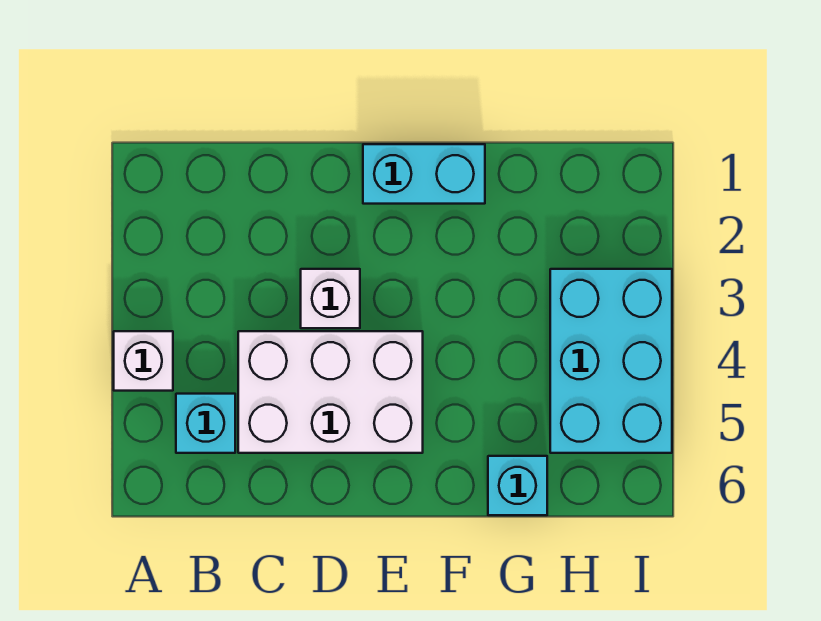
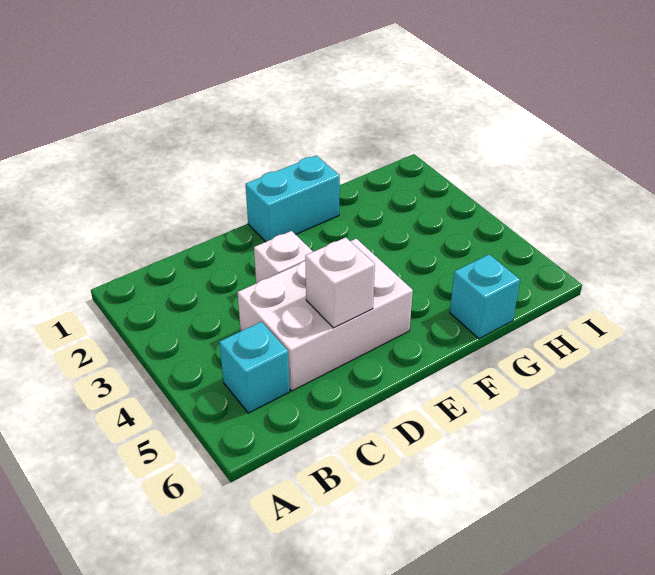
white 1x1 brick [114,331,173,391] -> white 1x1 brick moved to [305,237,375,328]
cyan 2x3 brick [550,269,672,453] -> none

